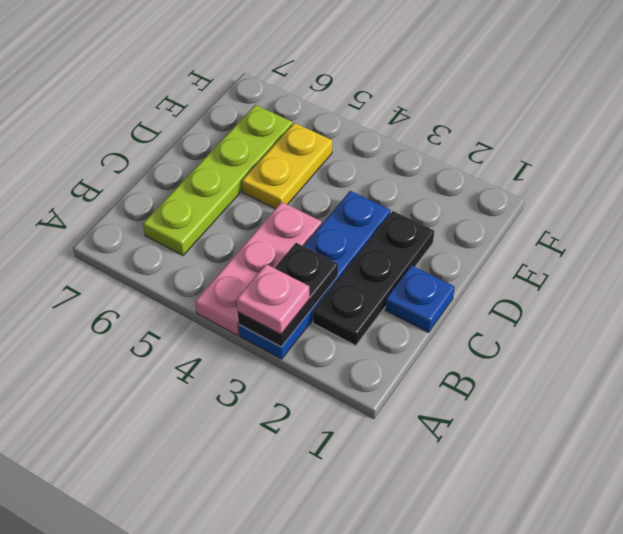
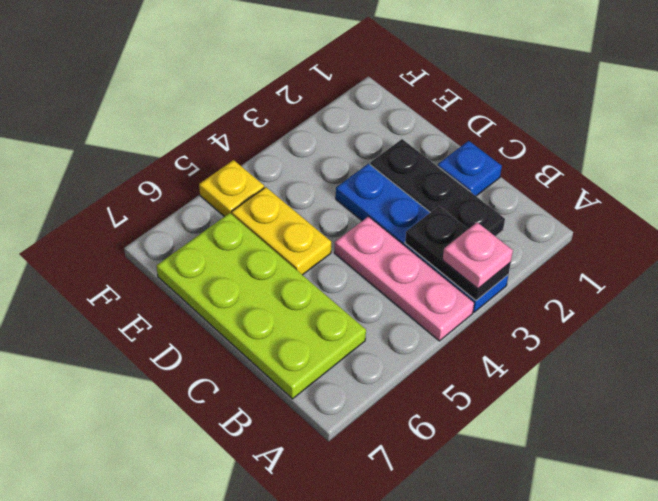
lime 1x4 plate [143,105,293,255] -> lime 2x4 plate [157,213,366,399]
none -> yellow 1x1 plate [199,160,264,217]

